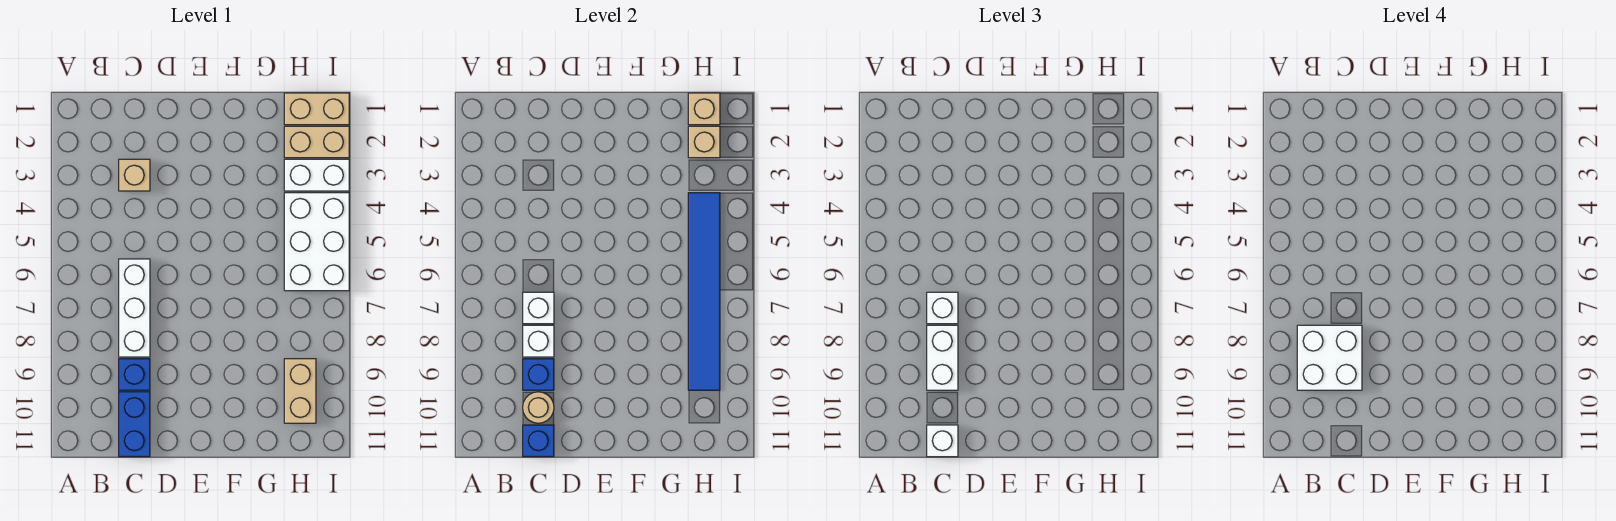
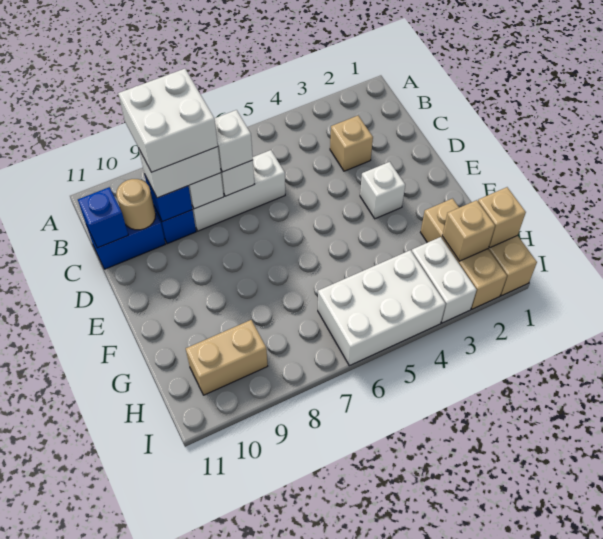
white 1x1 brick [927,425,958,457] -> white 1x1 brick moved to [360,162,405,219]
tan 1x2 brick [284,126,349,158] -> tan 1x3 brick [420,199,507,309]
blue 1x6 tile [688,193,720,390] -> none

